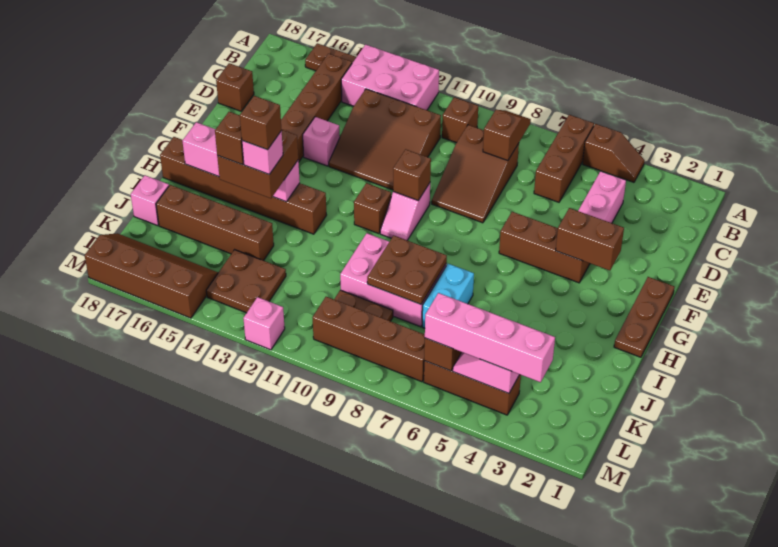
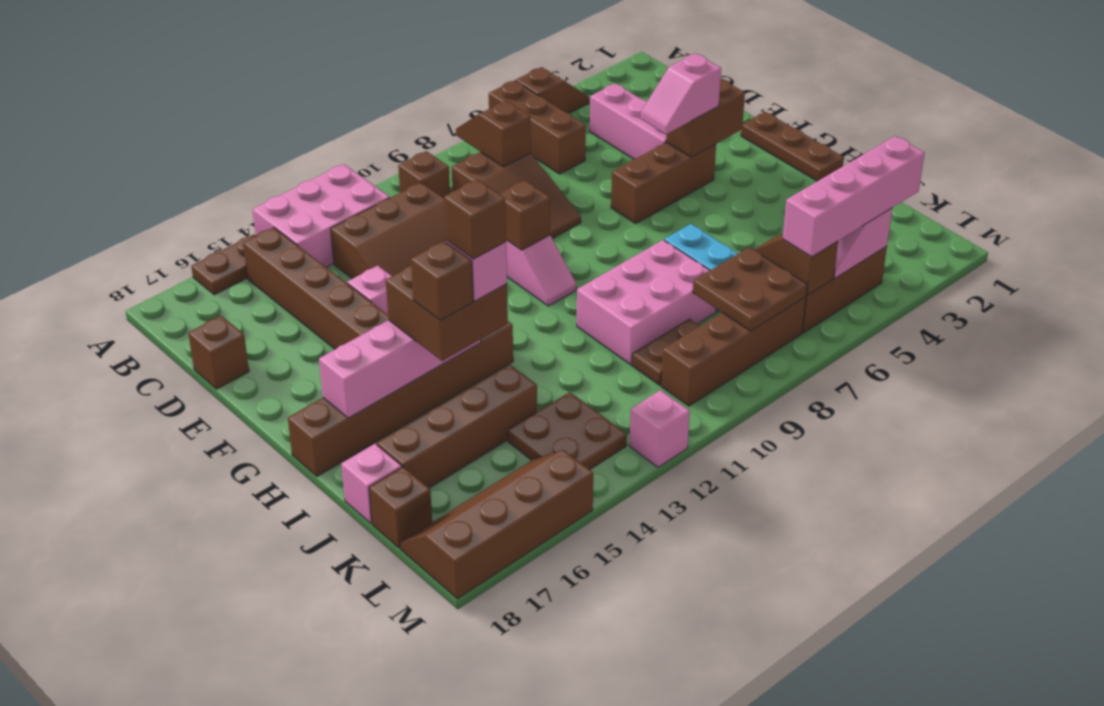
none -> pink 1x2 slope [641,53,721,134]
brown 1x1 brick [354,183,391,234] -> brown 1x1 brick moved to [369,467,432,548]
brown 2x2 plate [367,236,447,304] -> brown 2x2 plate moved to [693,248,807,331]

